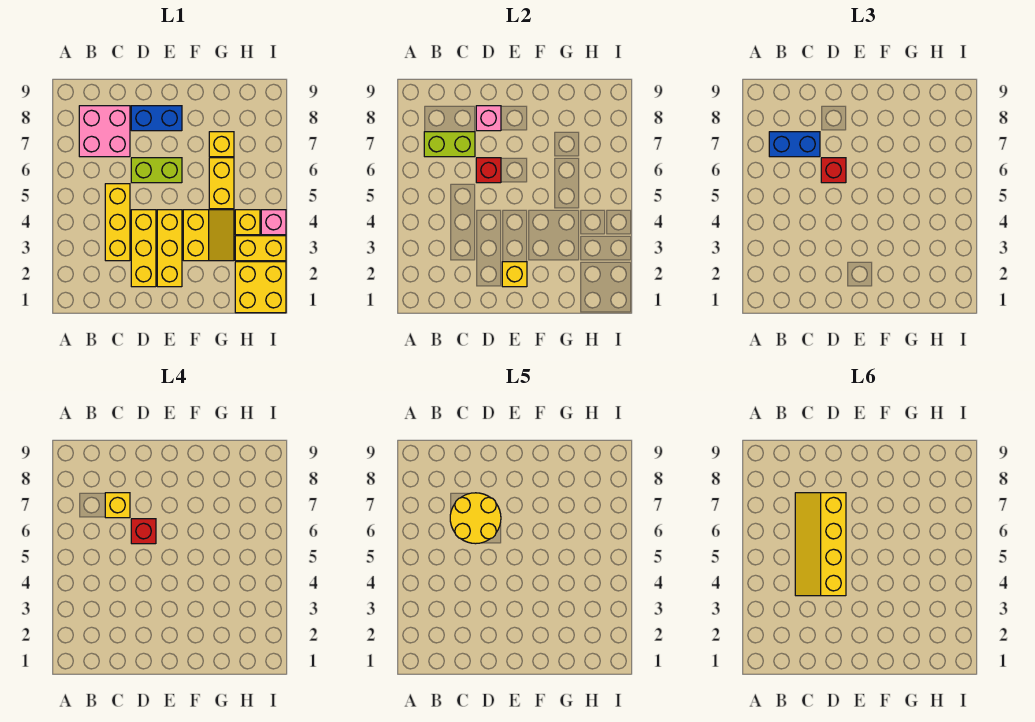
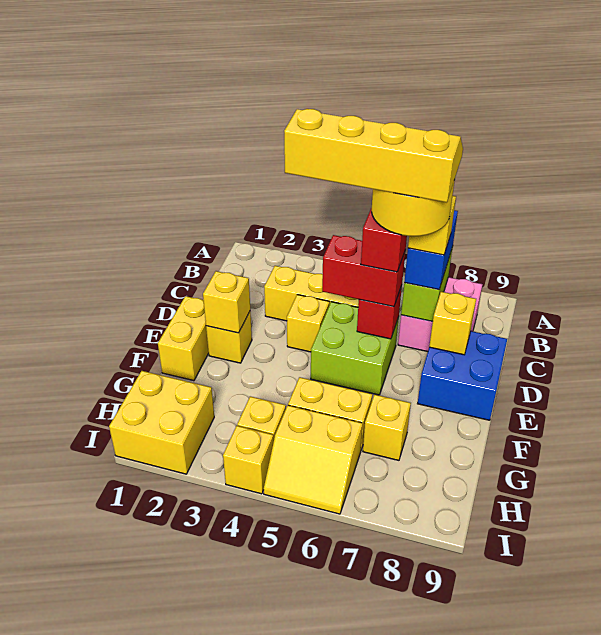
yellow 1x3 brick [131,210,156,287] -> yellow 1x1 brick [287,295,329,352]
lime 1x2 brick [131,158,182,183] -> lime 2x2 brick [311,302,399,395]
red 1x1 brick [821,158,846,183] -> red 1x2 brick [322,235,406,307]
blue 1x2 brick [131,106,182,131] -> blue 2x2 brick [418,331,507,420]
pink 1x1 brick [476,106,501,131] -> yellow 1x1 brick [429,292,476,355]
yellow 1x3 brick [157,210,182,287] -> yellow 1x1 brick [206,312,252,363]
yellow 2x2 slope [183,210,234,261] -> yellow 2x2 slope moved to [264,405,363,514]
yellow 1x2 brick [235,236,286,261] -> yellow 1x2 brick moved to [158,296,209,381]
pink 1x1 brick [261,210,286,235] -> yellow 1x1 brick [223,426,273,494]

